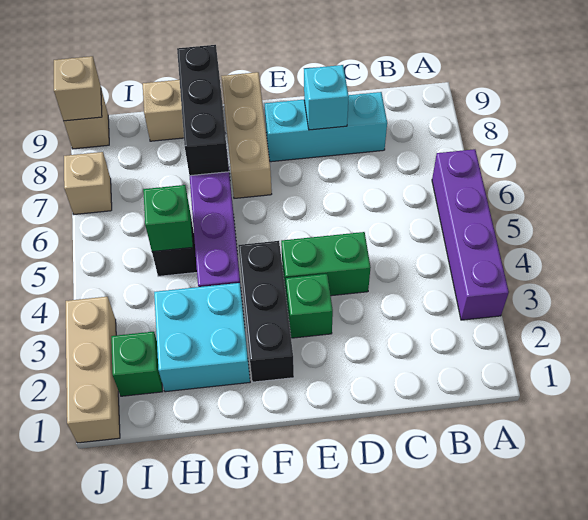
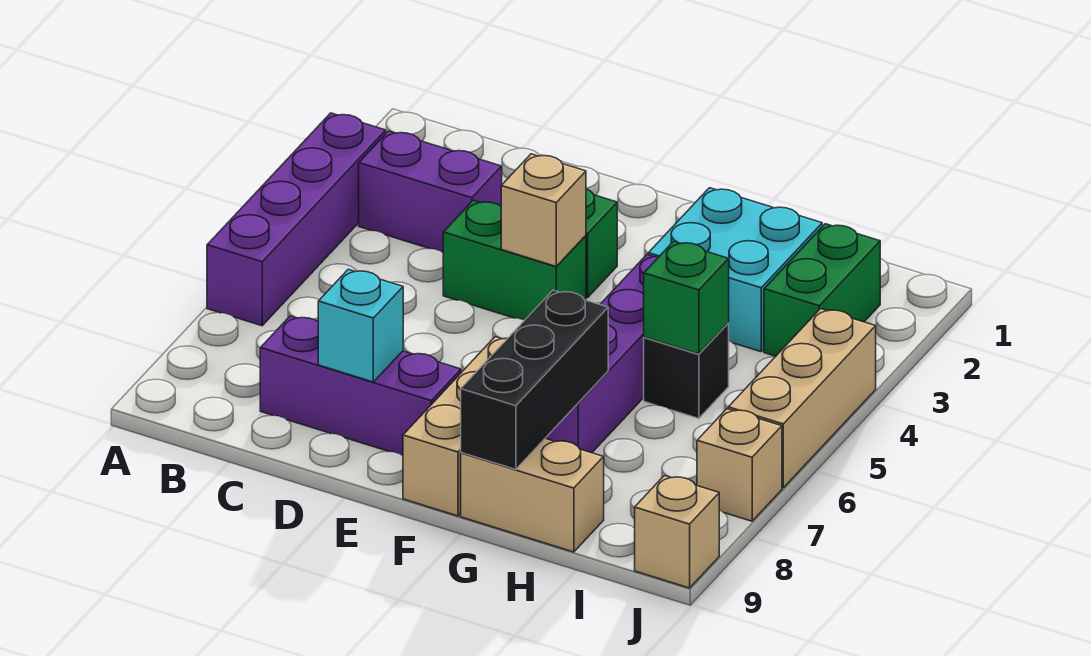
none -> purple 1x2 brick [359,131,502,253]
cyan 1x3 brick [265,92,387,162] -> purple 1x3 brick [260,316,461,456]
black 1x3 brick [238,241,294,382] -> none
green 1x1 brick [111,332,163,396] -> green 1x2 brick [764,224,880,356]
tan 1x3 brick [66,297,120,443] -> tan 1x3 brick moved to [728,309,876,488]
tan 1x1 brick [54,56,102,121] -> tan 1x1 brick moved to [501,154,586,266]

